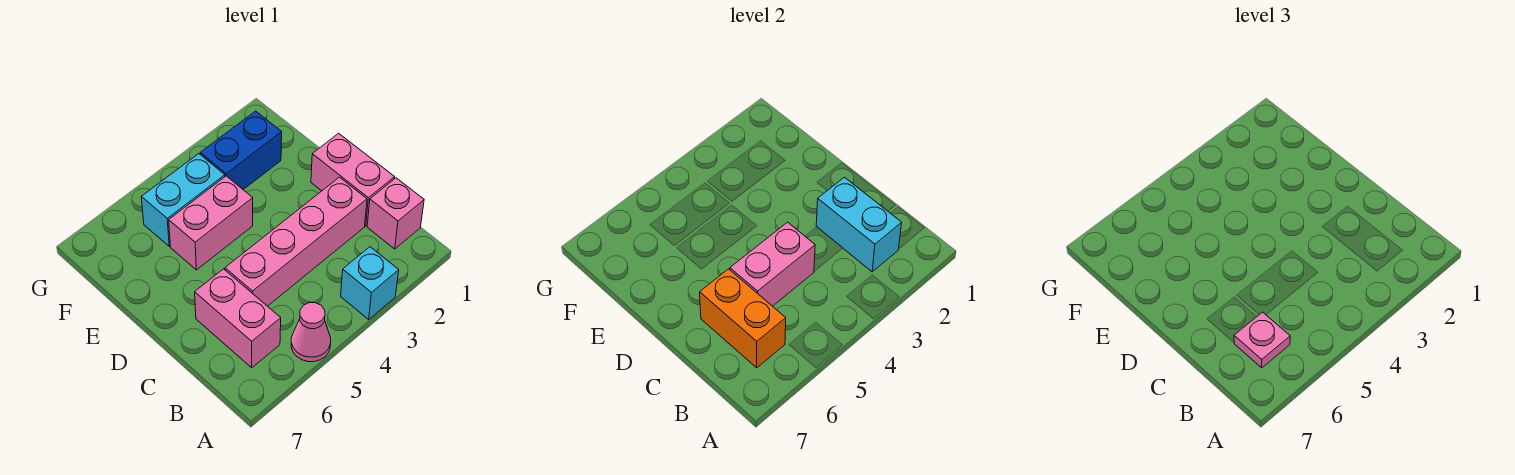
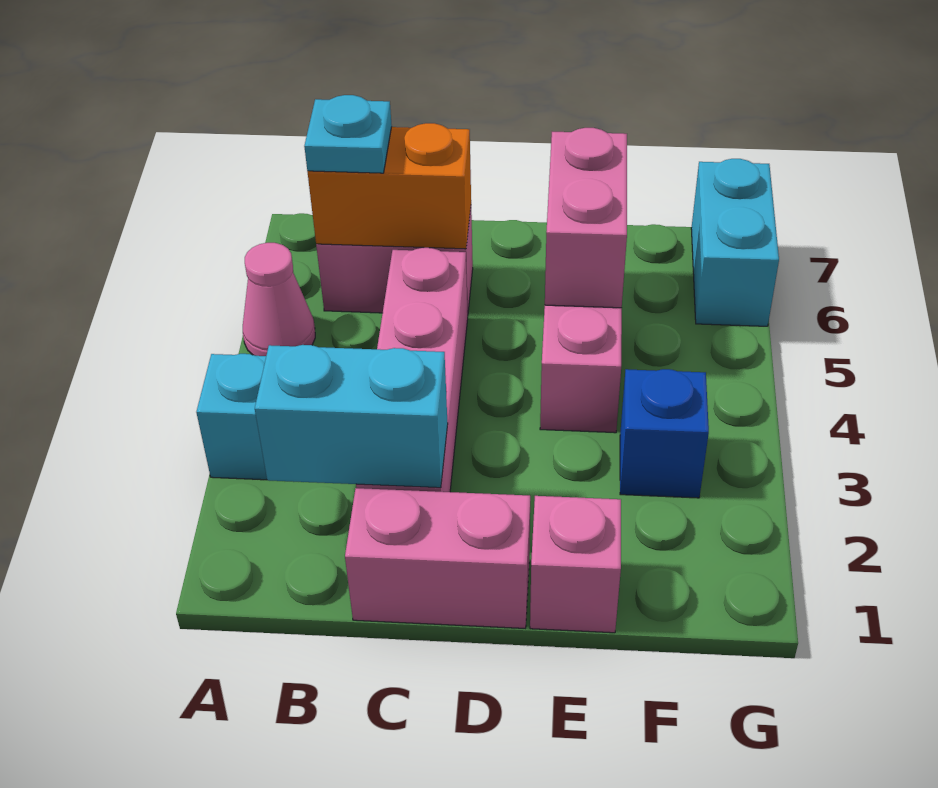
pink 1x1 brick [367,178,424,249] -> pink 1x1 brick moved to [530,496,621,633]
pink 1x1 plate [1234,312,1290,368] -> cyan 1x1 plate [304,95,392,173]
pink 1x2 brick [730,222,815,306] -> pink 1x2 brick moved to [545,128,627,308]
blue 1x2 brick [200,111,282,190] -> blue 1x1 brick [620,369,709,498]
cyan 1x2 brick [141,154,225,246] -> cyan 1x2 brick moved to [691,159,779,326]

